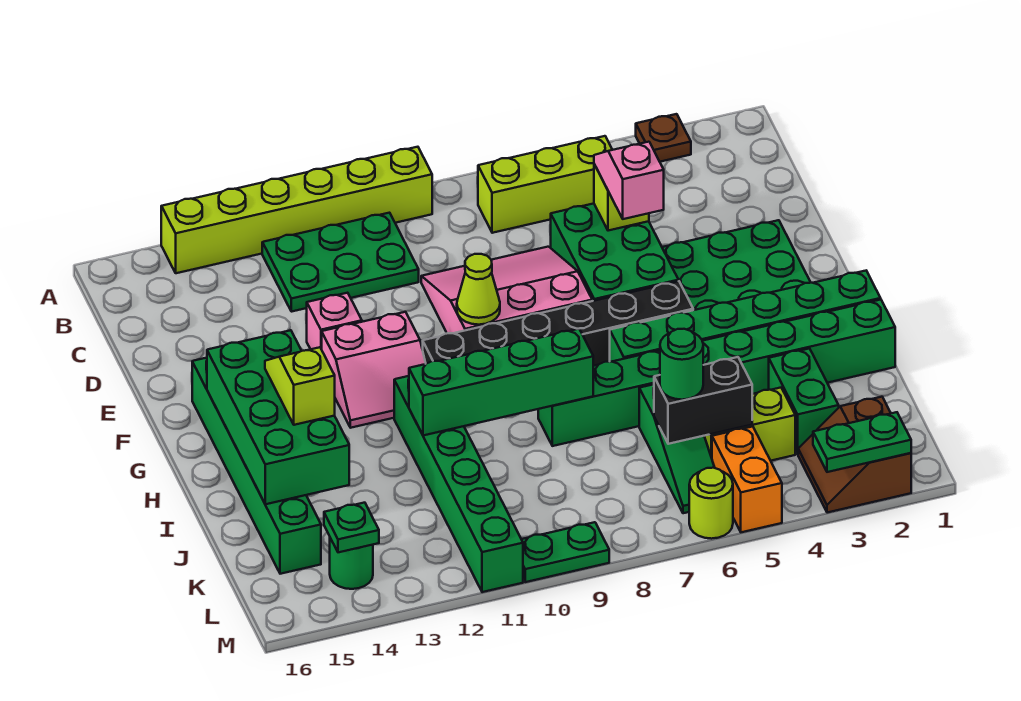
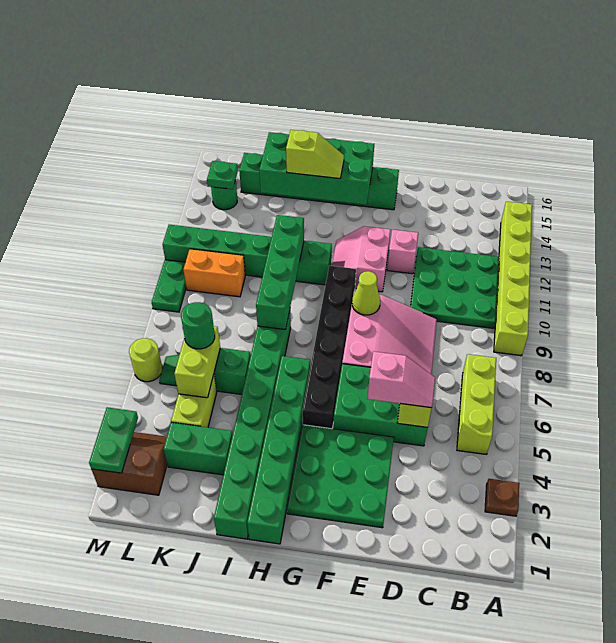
green 2x3 plate [262,213,419,312] -> green 3x3 plate [411,247,499,328]
black 1x2 brick [654,357,752,444] -> lime 1x2 brick [175,326,220,398]
orange 1x2 brick [712,426,782,532] -> orange 1x2 brick moved to [184,249,245,297]

